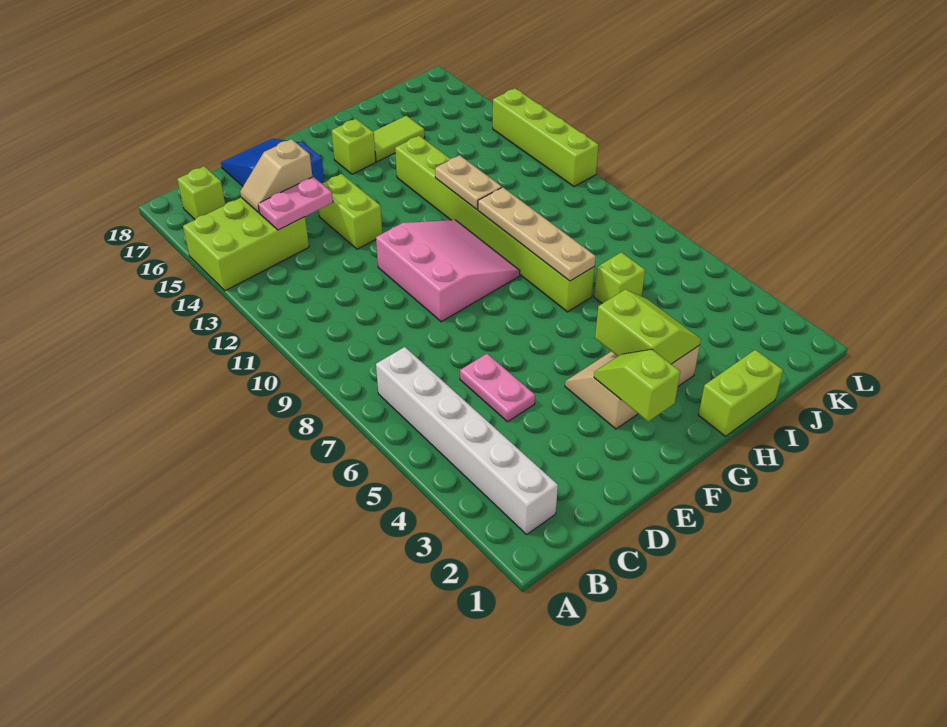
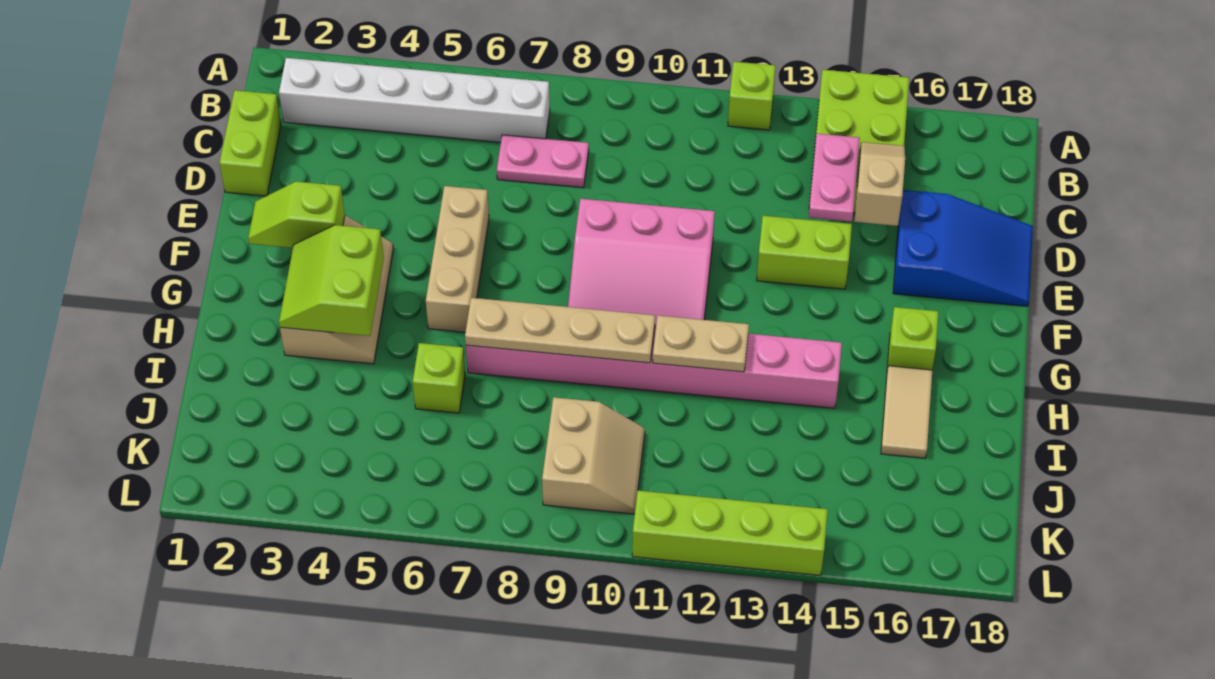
lime 1x1 brick [177,166,225,219] -> lime 1x1 brick moved to [728,62,776,130]
pink 1x2 plate [460,354,535,422] -> pink 1x2 plate moved to [497,135,589,188]
none -> tan 1x3 brick [426,186,489,332]
lime 1x2 slope [594,349,680,421] -> lime 1x2 slope turned to [248,181,345,248]
lime 2x2 slope [595,290,701,364] -> lime 2x2 slope turned to [279,225,384,336]
lime 1x2 brick [699,350,783,436] -> lime 1x2 brick moved to [219,90,281,196]
lime 1x8 brick [395,136,595,312] -> pink 1x8 brick [466,325,842,408]
lime 1x2 tile [373,116,425,162] -> tan 1x2 tile [881,366,932,458]
none -> tan 2x2 slope [542,397,645,514]

